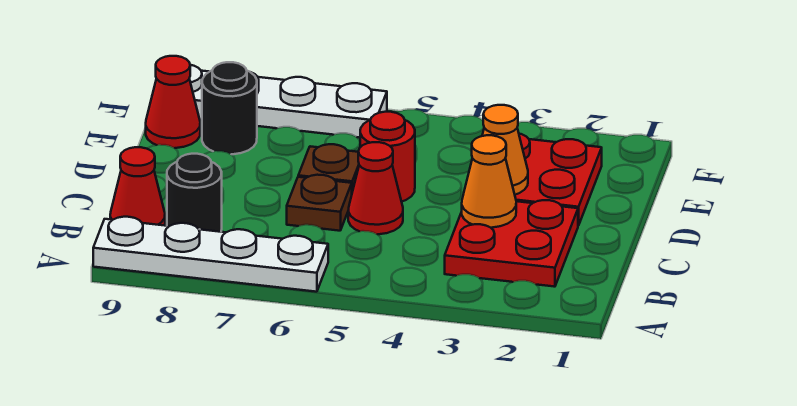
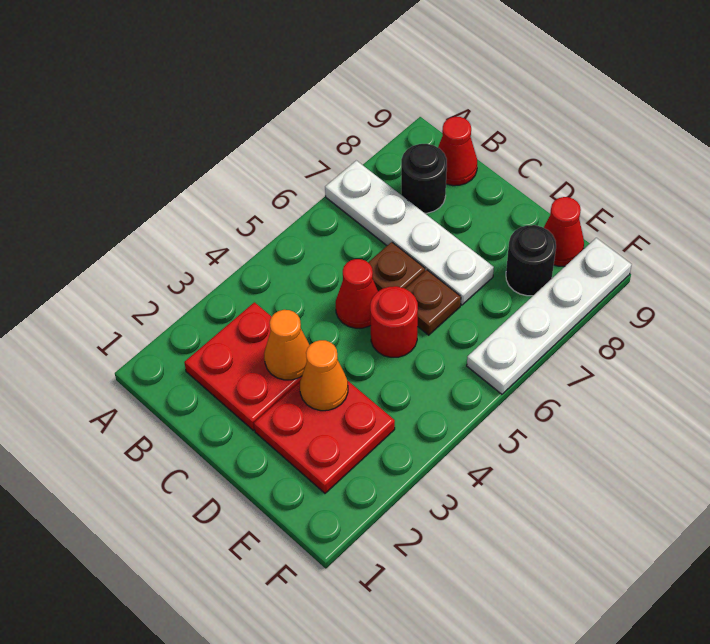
white 1x4 plate [93,217,328,292] -> white 1x4 plate turned to [325,160,494,305]

